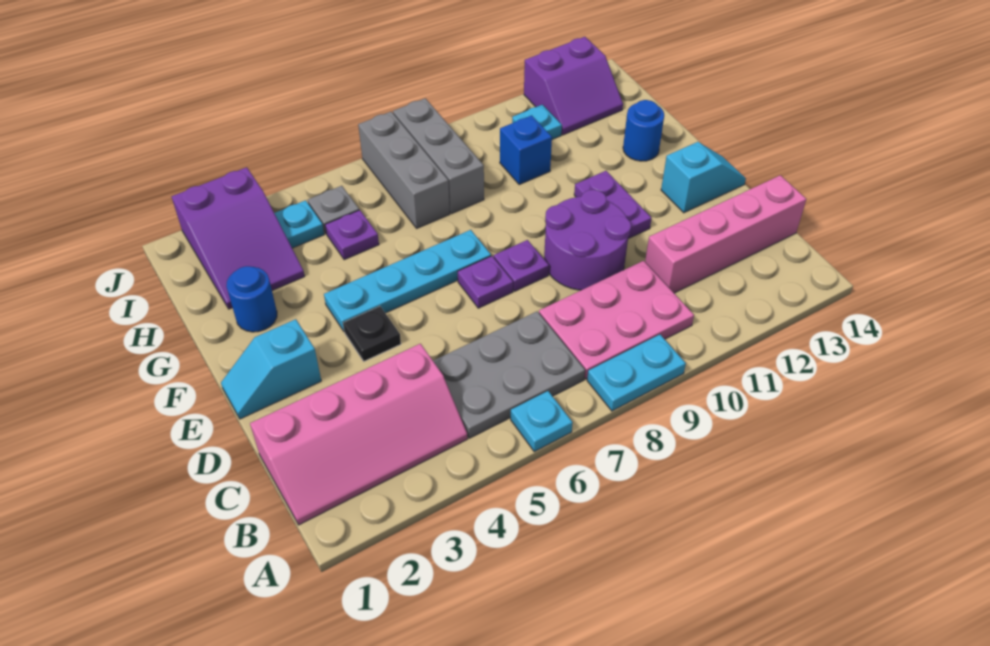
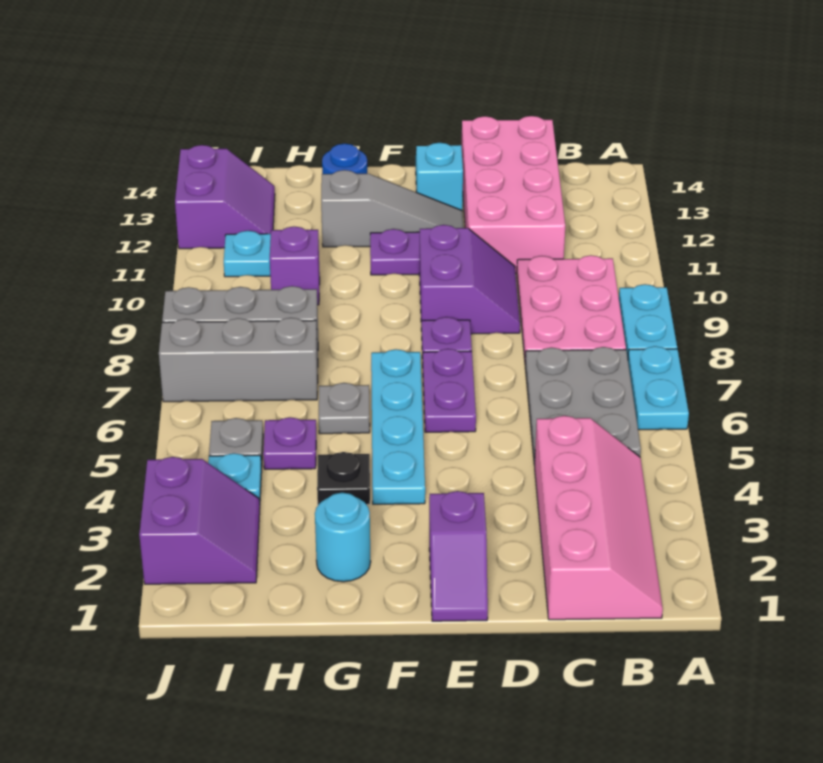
cyan 1x1 plate [511,391,573,452] -> cyan 1x2 plate [628,346,689,430]
pink 1x4 brick [645,175,806,293] -> pink 2x4 brick [462,116,565,273]
purple 2x2 round brick [544,190,631,290] -> purple 2x2 slope [419,225,520,334]
cyan 1x2 slope [221,319,321,419] -> purple 1x2 slope [429,491,488,621]
black 1x1 plate [343,306,401,361] -> black 1x1 plate moved to [317,452,370,505]
purple 1x1 plate [458,256,513,308] -> purple 1x2 plate [423,349,476,432]
none -> grey 1x3 slope [321,170,464,247]
blue 1x1 round brick [226,266,277,332] -> cyan 1x1 round brick [315,493,371,582]
none -> grey 1x1 plate [319,383,370,434]
purple 2x3 slope [172,167,305,309] -> purple 2x2 slope [139,457,260,584]
blue 1x1 brick [500,115,552,185] -> purple 1x1 brick [270,226,320,305]

